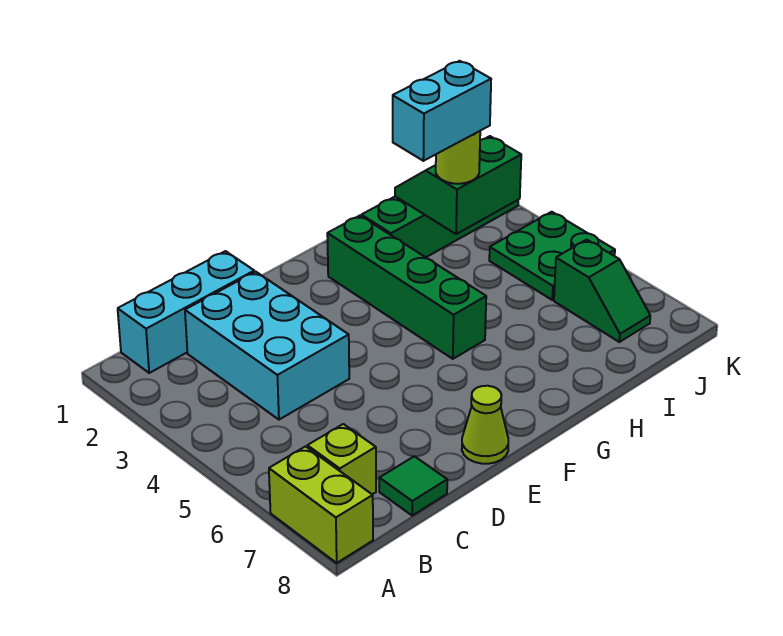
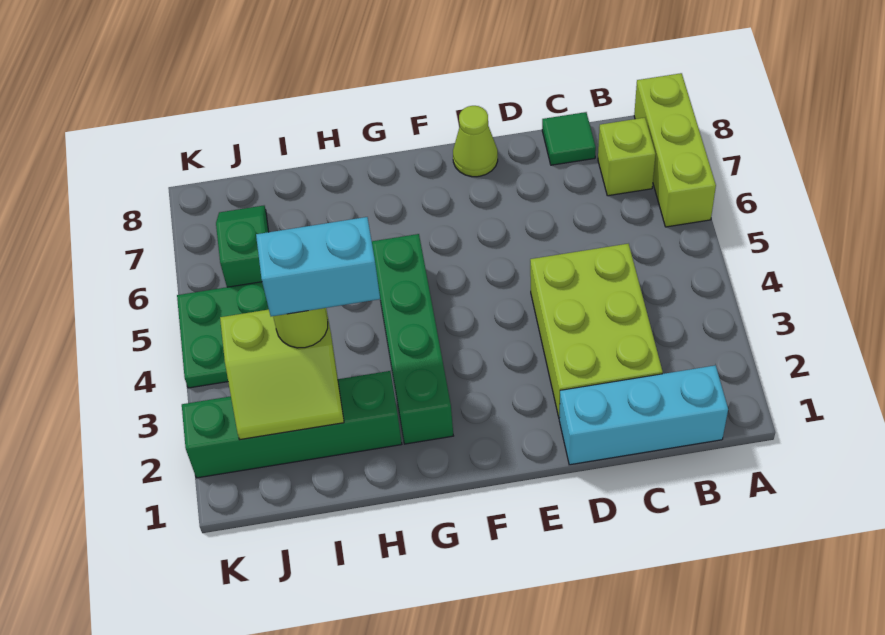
lime 1x2 brick [269,447,373,563] -> lime 1x3 brick [634,73,716,227]
cyan 2x3 brick [185,272,349,420] -> lime 2x3 brick [530,244,663,418]
green 2x2 slope [395,136,521,234] -> lime 2x2 slope [220,308,344,440]

